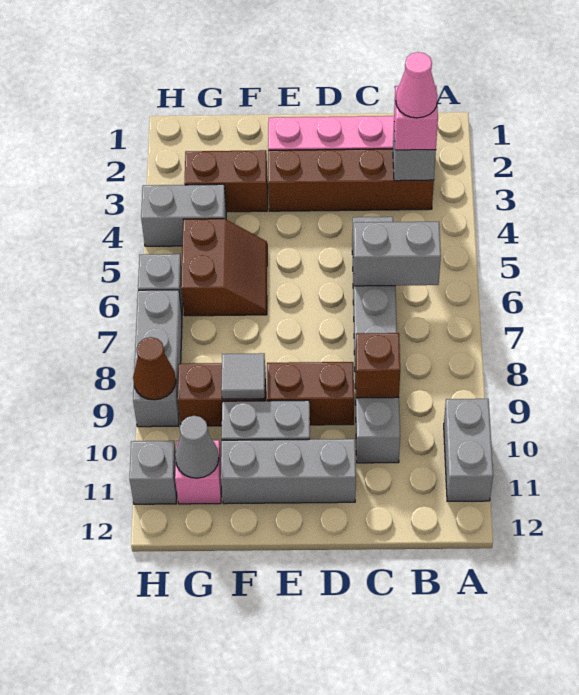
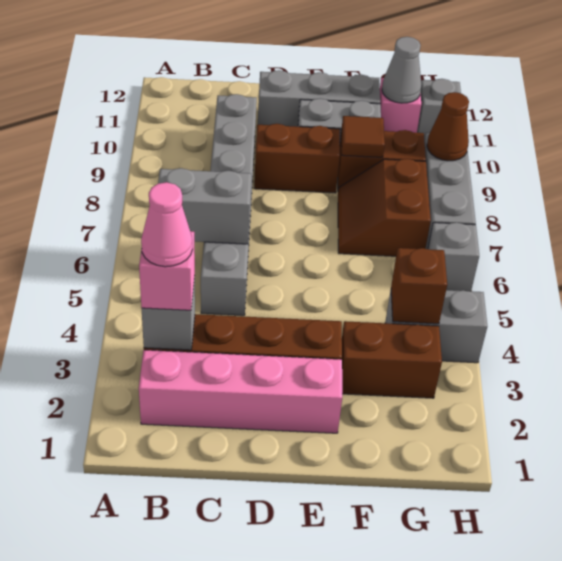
grey 1x2 brick [444,399,493,502] -> none
brown 1x1 brick [356,333,400,398] -> brown 1x1 brick moved to [391,248,447,324]
brown 2x2 slope [181,219,267,316] -> brown 2x2 slope moved to [338,159,431,256]
grey 1x1 tile [221,353,265,399] -> brown 1x1 tile [342,116,385,157]

